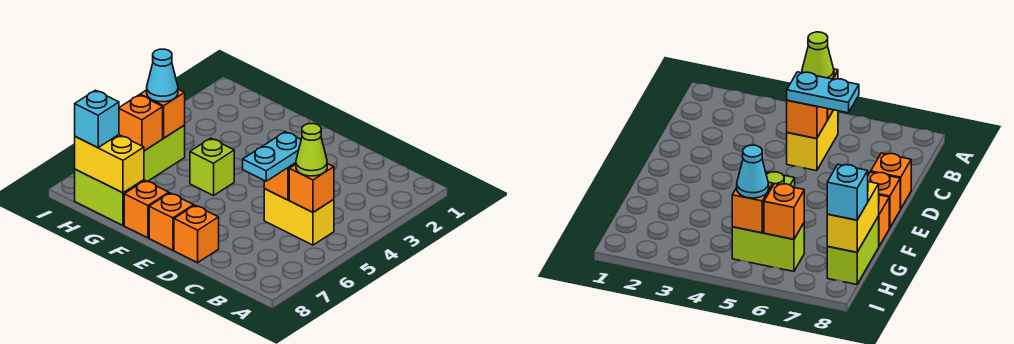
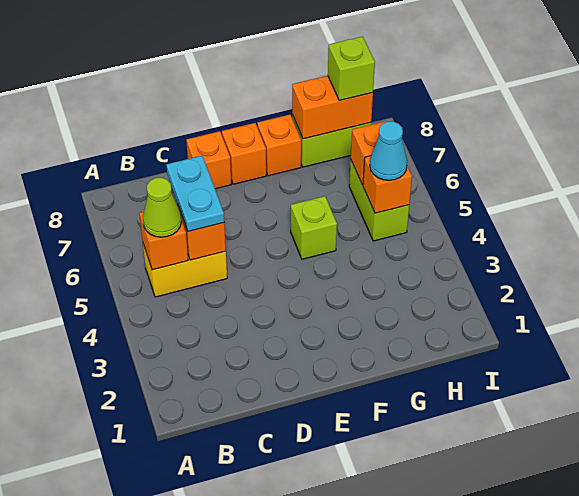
yellow 1x2 brick [75,135,144,193] -> orange 1x2 brick [292,76,373,139]
cyan 1x1 brick [75,90,119,148] -> lime 1x1 brick [328,36,375,100]

